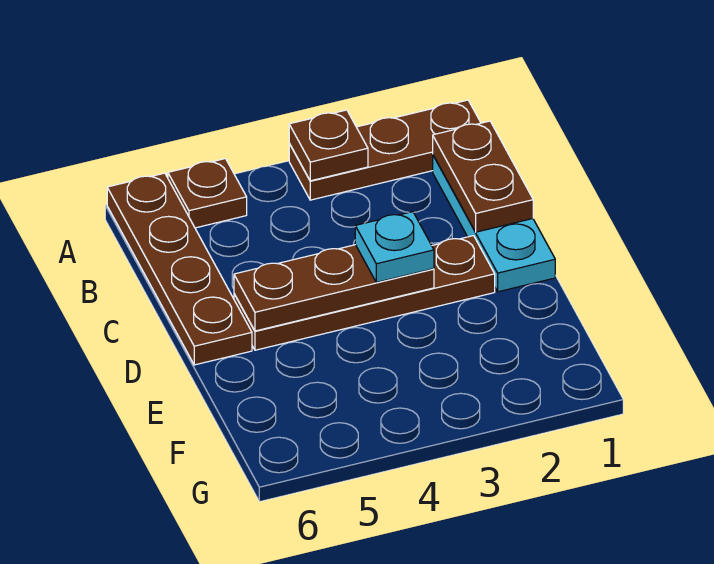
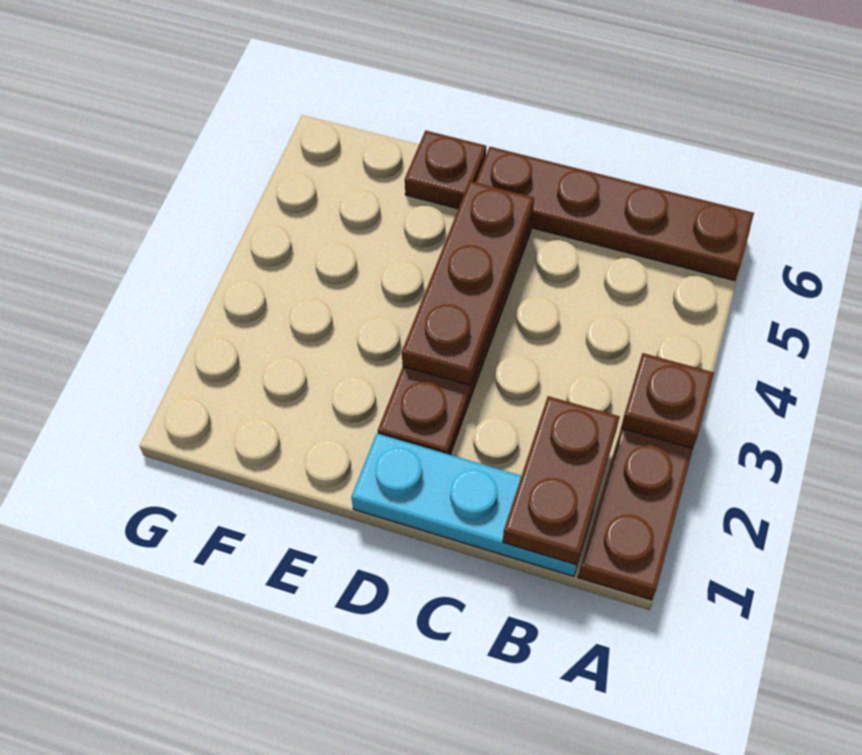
brown 1x1 plate [168,159,247,228] -> brown 1x1 plate moved to [405,131,486,209]
brown 1x2 plate [433,121,533,232] -> brown 1x2 plate turned to [503,396,619,565]
cyan 1x1 plate [355,212,434,282] -> none

